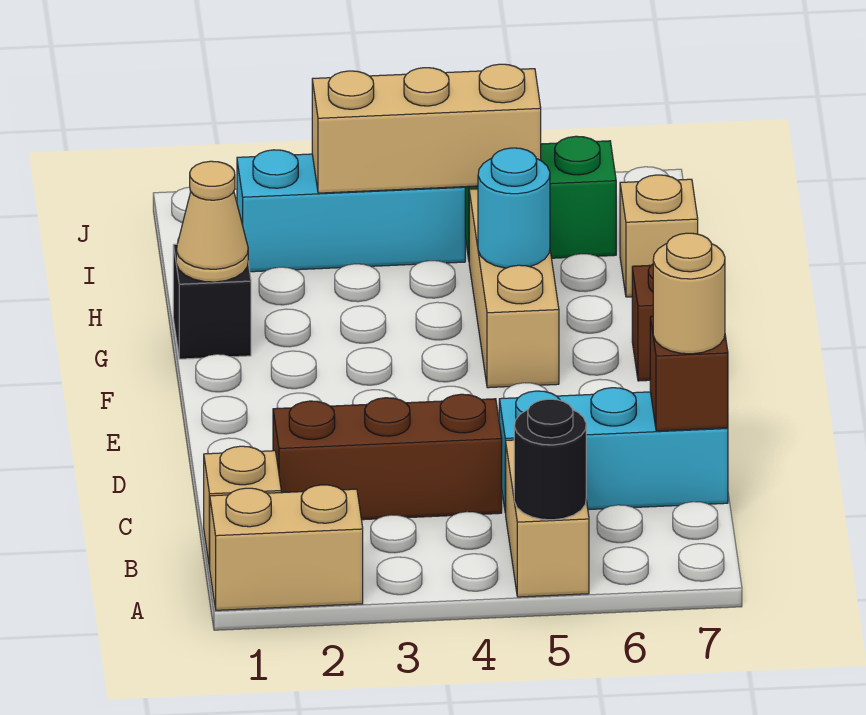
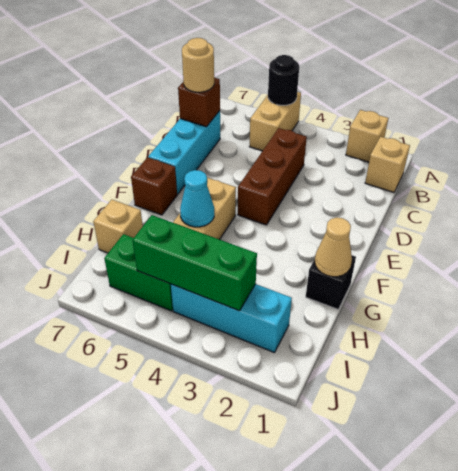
tan 1x2 brick [210,485,363,610] -> tan 1x1 brick [346,110,388,162]
brown 1x3 brick [273,394,502,520] -> brown 1x3 brick turned to [238,128,307,225]
cyan 1x3 brick [499,388,728,513] -> cyan 1x3 brick turned to [148,111,220,194]
cyan 1x1 round brick [478,148,550,268] -> cyan 1x1 cone [180,170,214,227]
tan 1x3 brick [312,64,541,193] -> green 1x3 brick [132,215,257,311]

